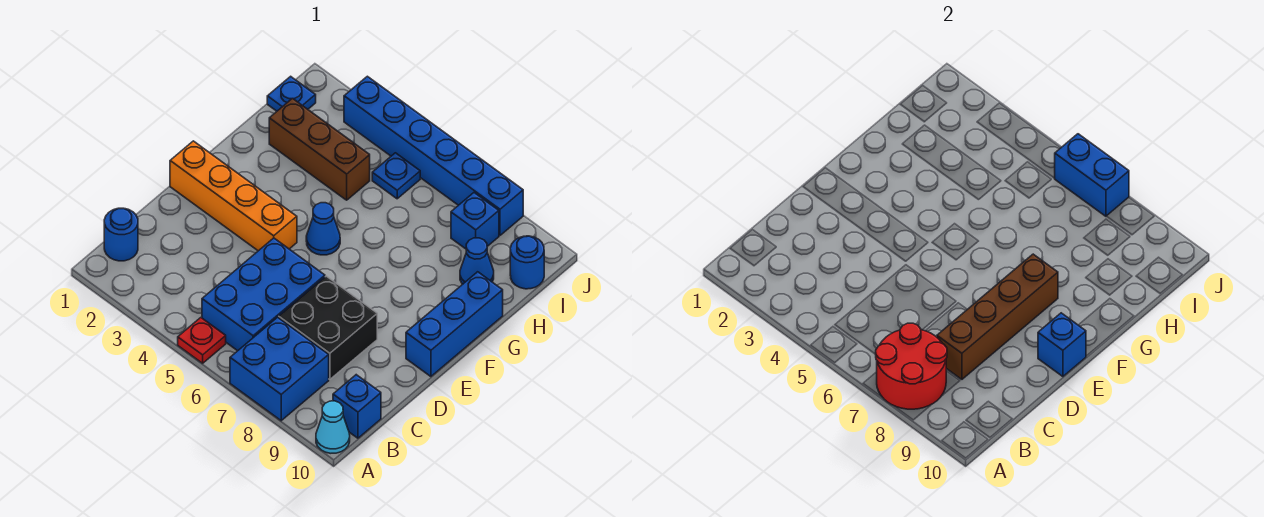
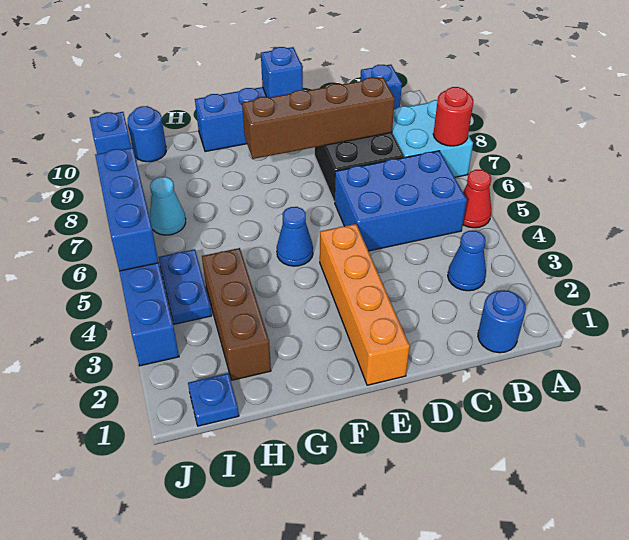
red 1x1 plate [178,318,226,363] -> red 1x1 cone [463,170,491,228]
blue 2x2 brick [230,317,329,421] -> cyan 2x2 brick [392,100,473,177]
red 2x2 round brick [875,323,947,409] -> red 1x1 round brick [433,87,473,146]
cyan 1x1 cone [316,401,350,453] -> cyan 1x1 cone moved to [150,177,186,235]
blue 1x1 cone [460,238,494,284] -> blue 1x1 cone moved to [448,231,486,291]
blue 1x1 plate [372,153,420,199] -> blue 1x2 plate [158,249,212,324]
blue 1x1 brick [451,193,499,249] -> blue 1x1 brick moved to [90,112,131,154]
blue 1x2 brick [1054,134,1129,216] -> blue 1x3 brick [95,148,159,271]

